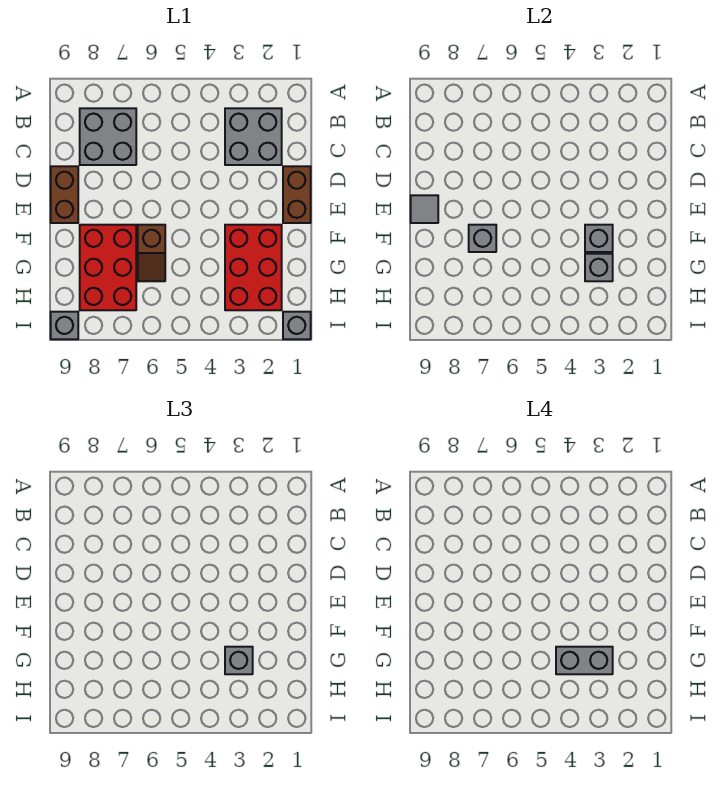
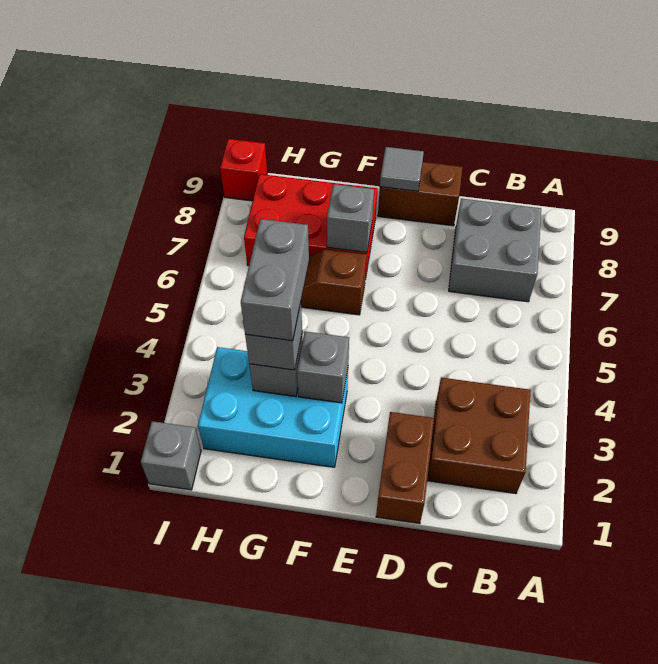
grey 2x2 brick [225,108,282,165] -> brown 2x2 brick [427,378,531,494]
brown 1x2 brick [283,166,311,223] -> brown 1x2 brick turned to [376,412,434,524]
red 2x3 brick [225,225,282,310] -> cyan 2x3 brick [198,347,348,467]
grey 1x1 brick [51,312,78,339] -> red 1x1 brick [220,139,267,201]

